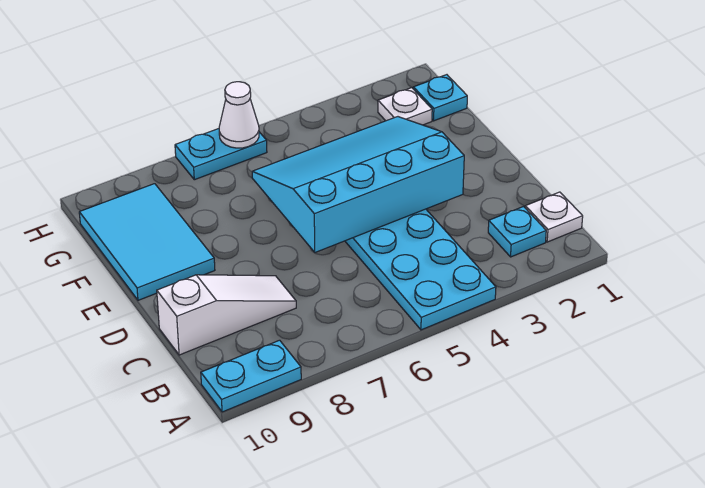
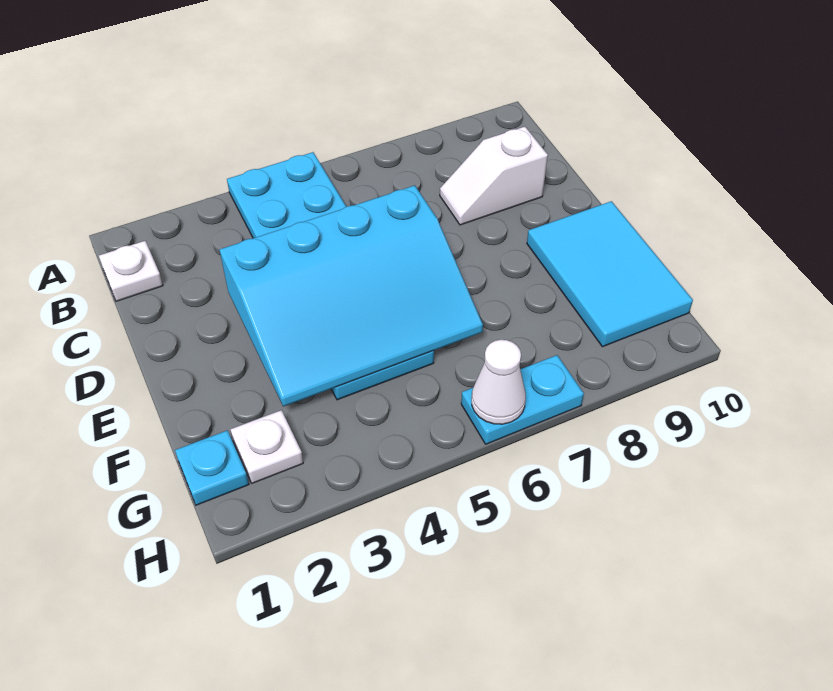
cyan 1x2 plate [201,340,301,412] -> none
cyan 1x1 plate [488,207,546,257] -> none
white 1x3 slope [157,275,296,355] -> white 1x2 slope [440,127,548,225]

